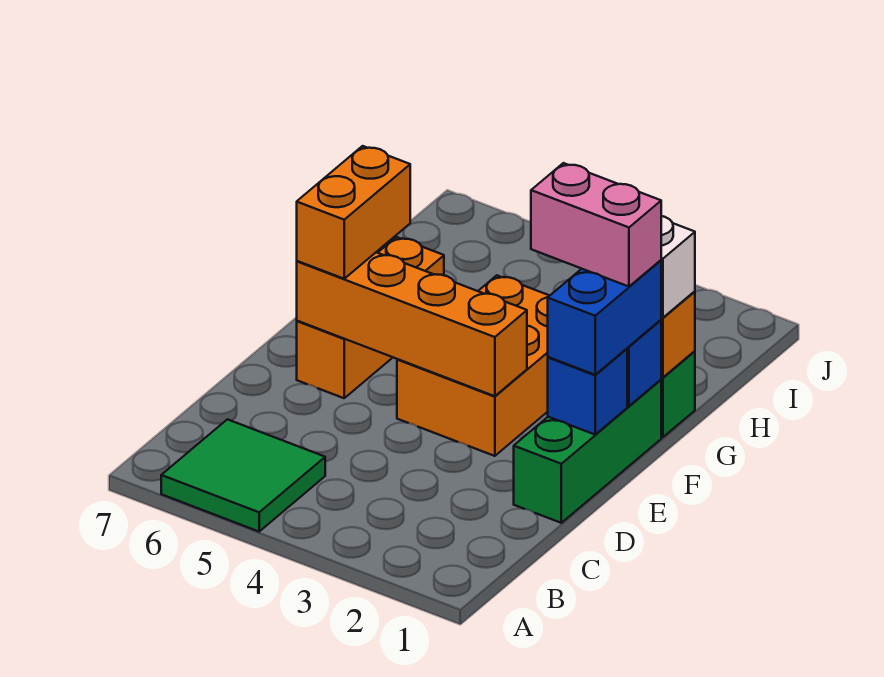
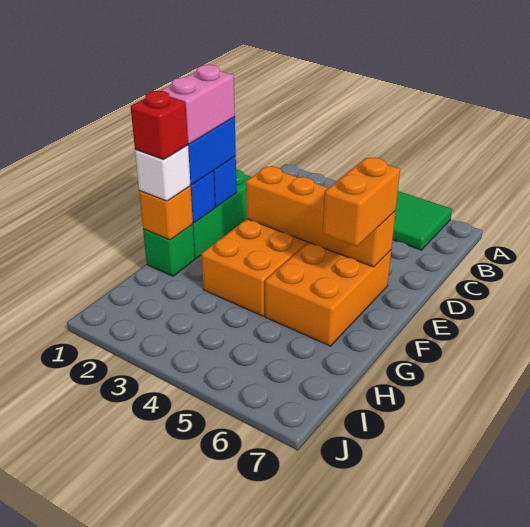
orange 1x3 brick [297,237,444,398] -> orange 2x3 brick [265,242,391,346]
pink 1x2 brick [531,163,661,287] -> pink 1x2 brick turned to [160,65,235,144]
none -> red 1x1 brick [130,91,188,160]

